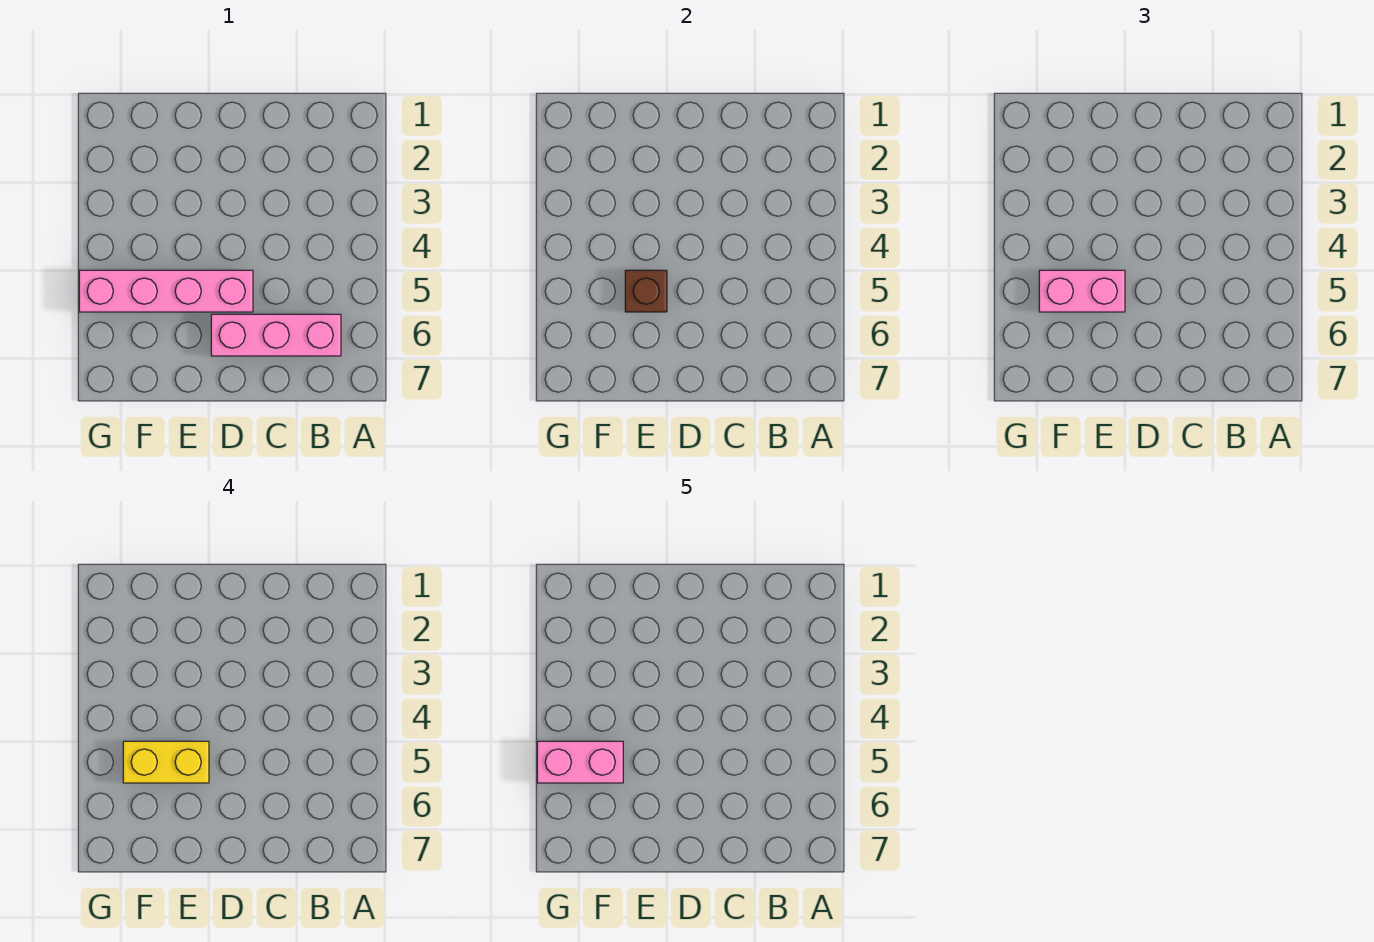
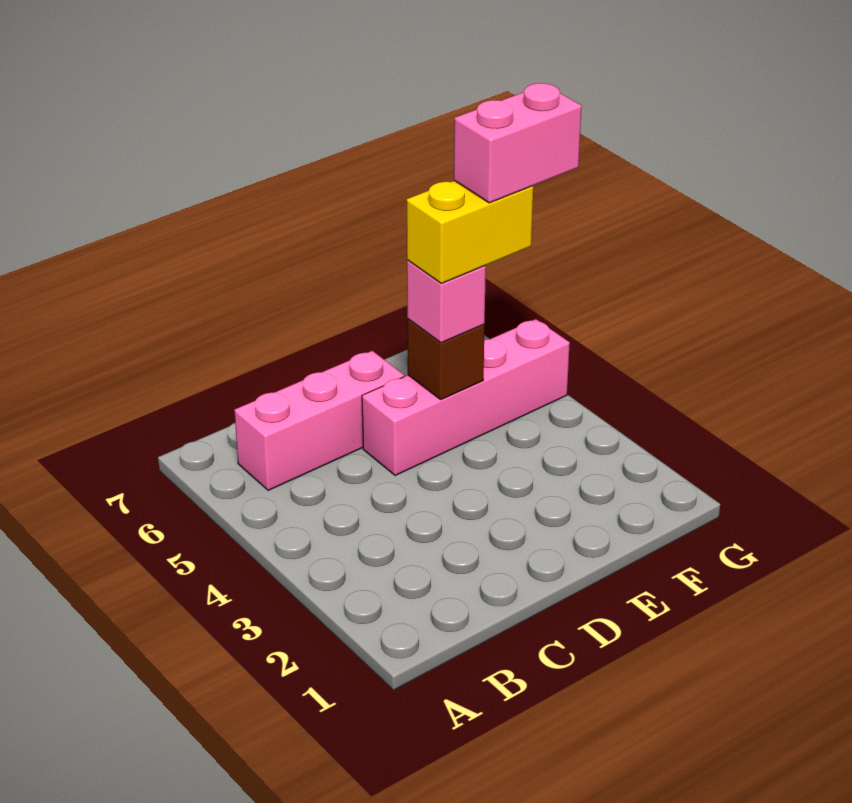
pink 1x2 brick [1039,270,1125,312] -> pink 1x1 brick [407,260,486,343]

